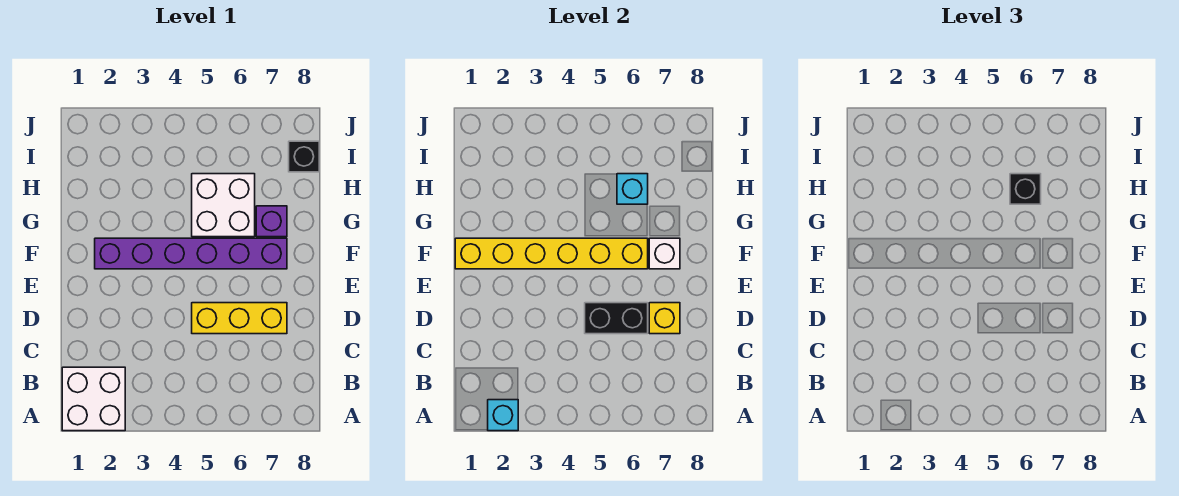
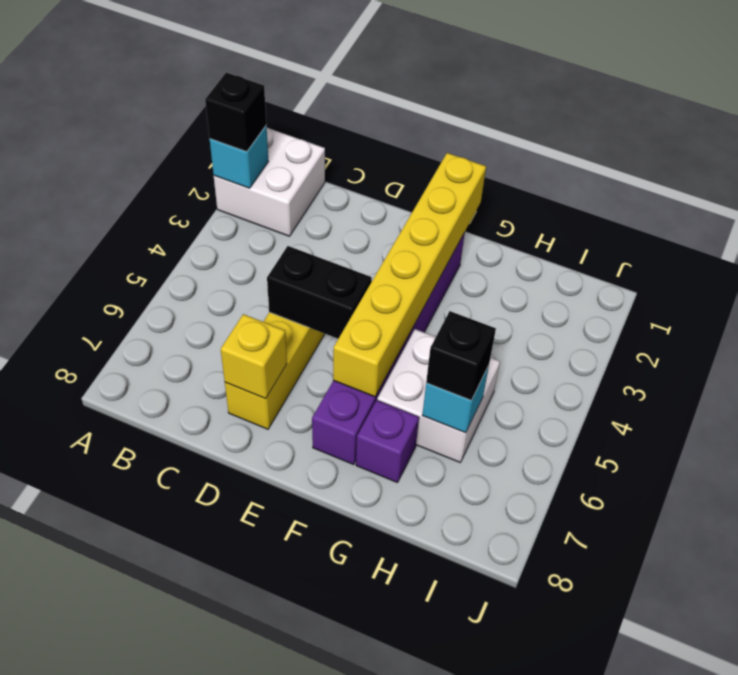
black 1x2 brick [585,303,648,334] -> black 1x2 brick turned to [267,246,372,339]
white 1x1 brick [649,238,680,269] -> none
black 1x1 brick [289,141,319,172] -> black 1x1 brick moved to [205,73,266,152]

